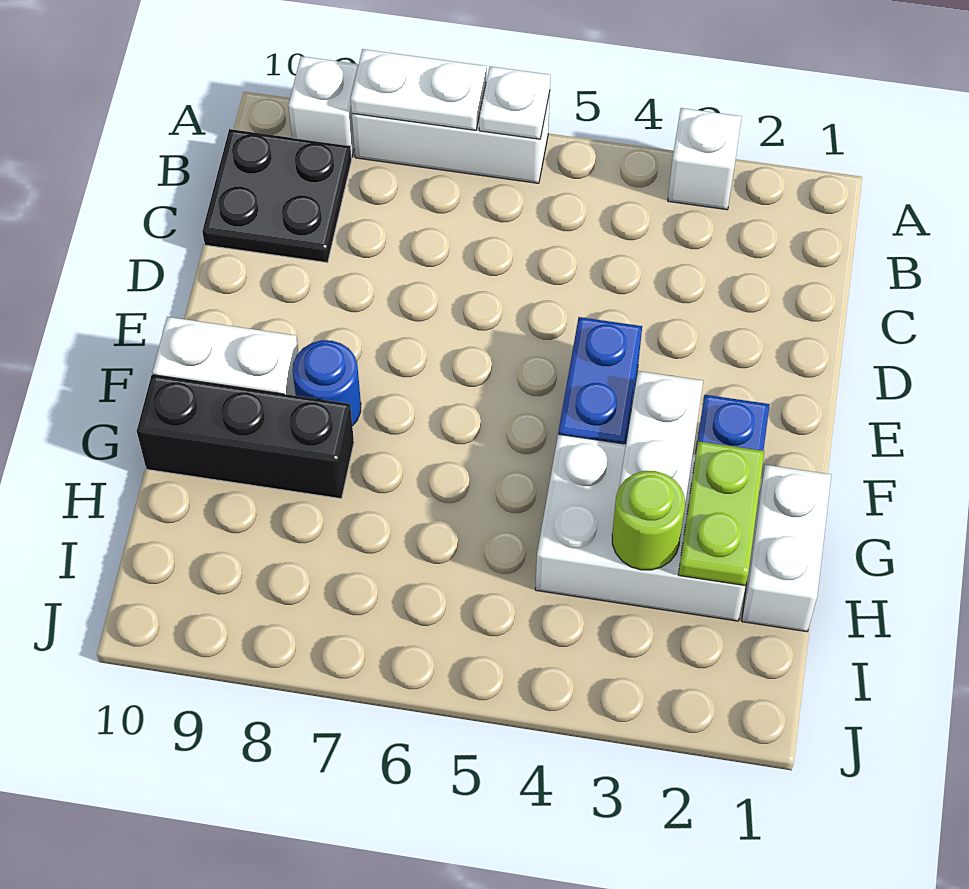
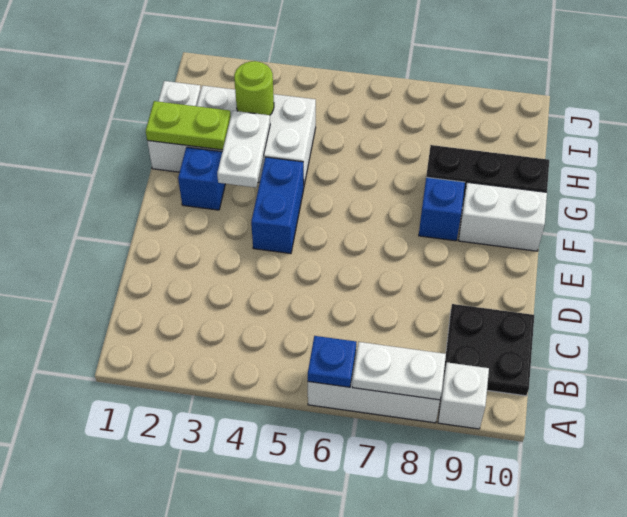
white 1x1 brick [668,108,742,210] -> none
white 1x1 plate [479,66,550,139] -> blue 1x1 plate [308,336,356,387]
blue 1x1 round brick [293,340,361,426] -> blue 1x1 brick [419,177,465,241]
lime 1x2 plate [678,441,764,586] -> lime 1x2 plate turned to [146,101,231,150]

